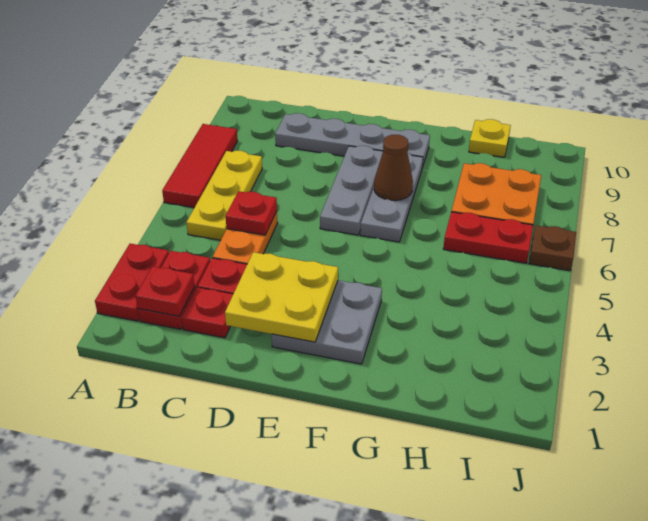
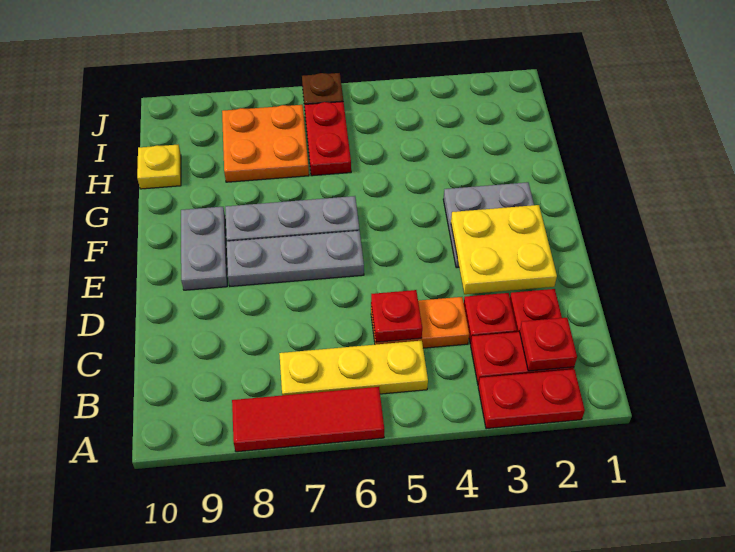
grey 1x4 plate [275,113,430,167] -> grey 1x2 plate [181,207,227,290]
brown 1x1 cone [374,135,413,201] -> none

